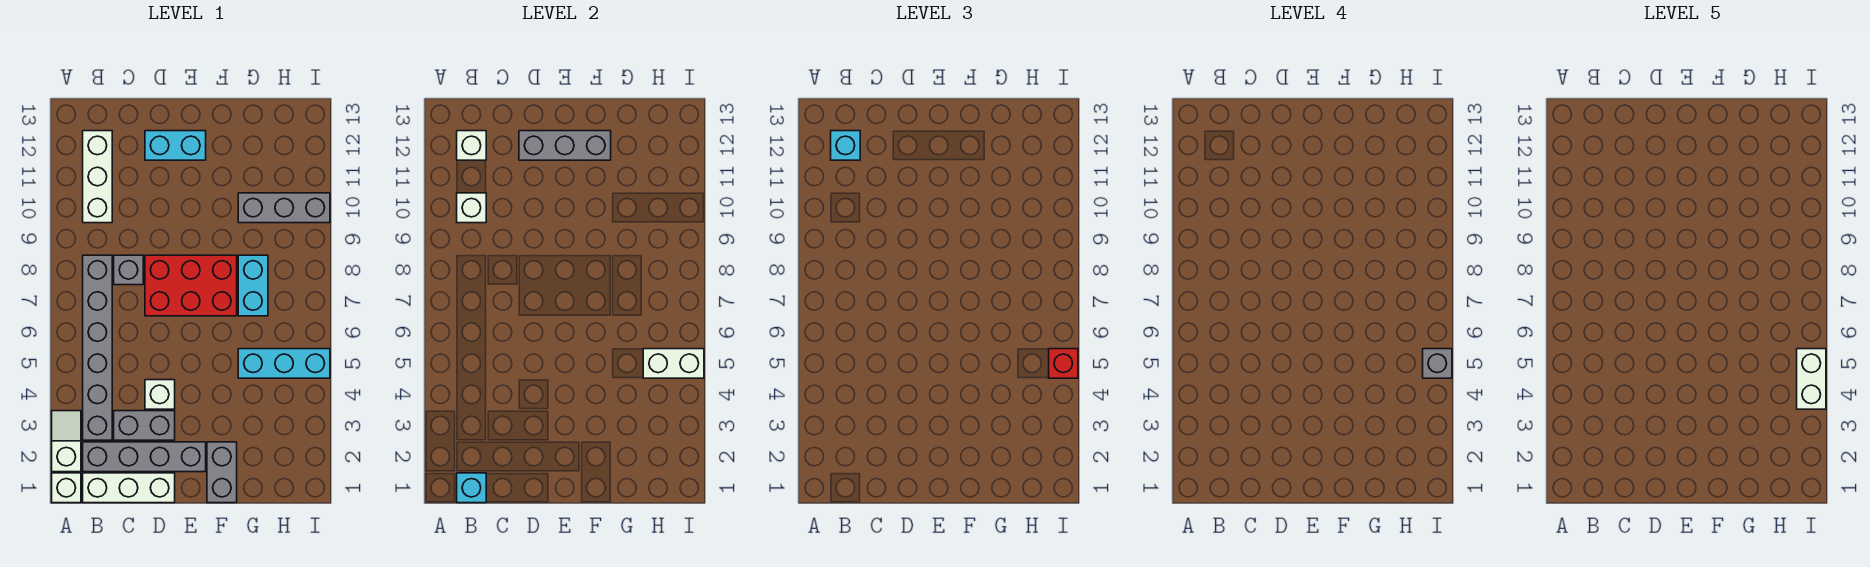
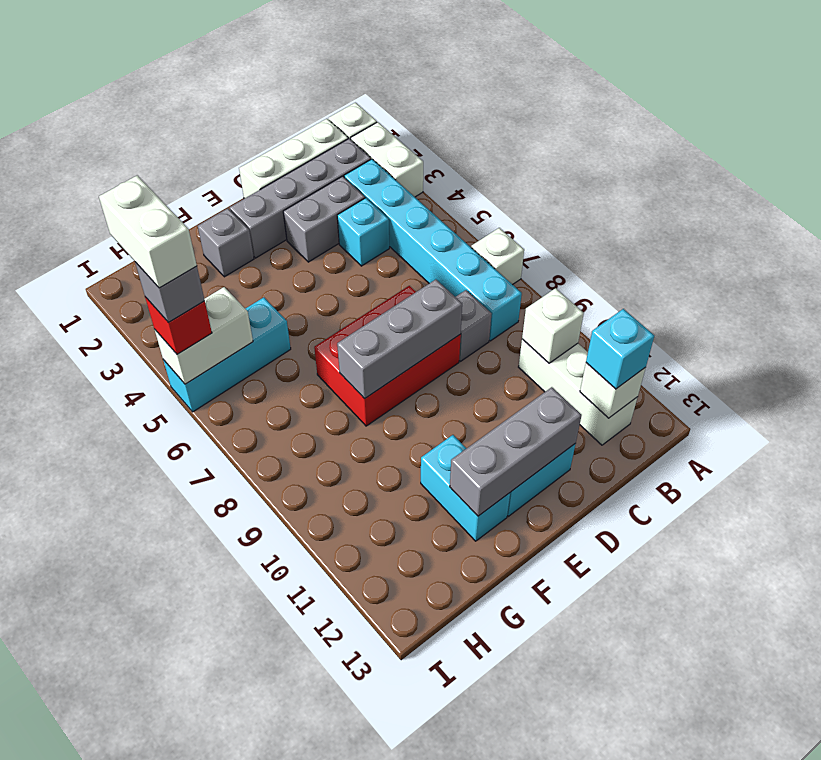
white 1x2 slope [52,411,81,472] -> white 1x2 brick [351,122,423,197]
cyan 1x1 brick [457,473,486,503] -> cyan 1x1 brick moved to [337,198,389,266]
grey 1x6 brick [83,255,112,440] -> cyan 1x6 brick [344,159,522,341]
white 1x1 brick [145,380,175,409] -> white 1x1 brick moved to [471,228,524,285]
grey 1x2 brick [207,442,237,503] -> grey 1x1 brick [198,208,254,277]
cyan 1x2 brick [238,255,268,316] -> cyan 1x2 brick moved to [421,435,510,541]
grey 1x3 brick [238,193,330,223] -> grey 1x3 brick moved to [337,279,462,399]

